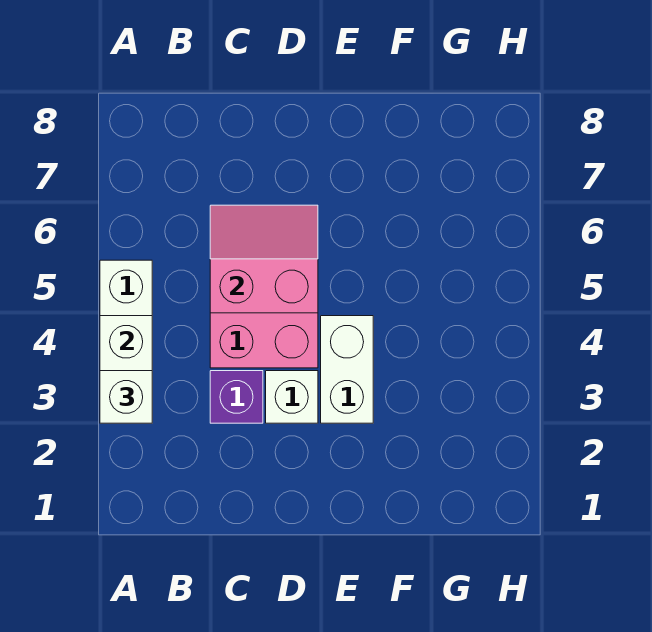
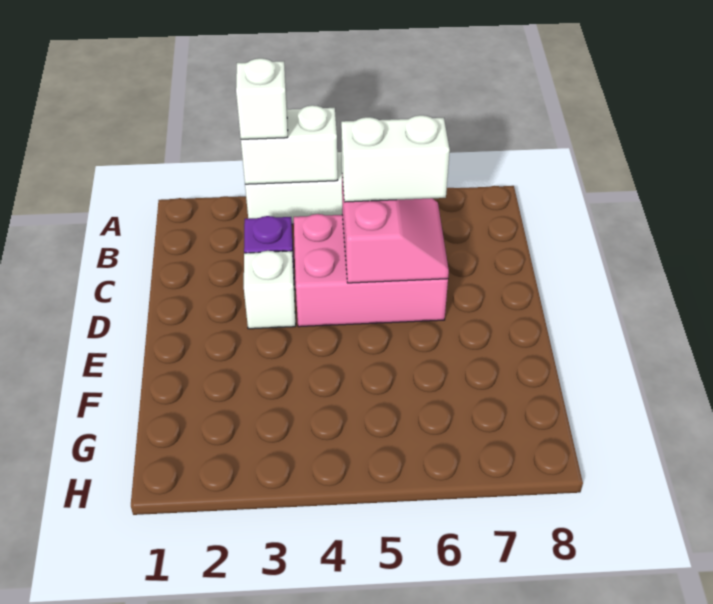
white 1x2 brick [321,316,373,423] -> white 1x2 brick moved to [341,115,450,202]

